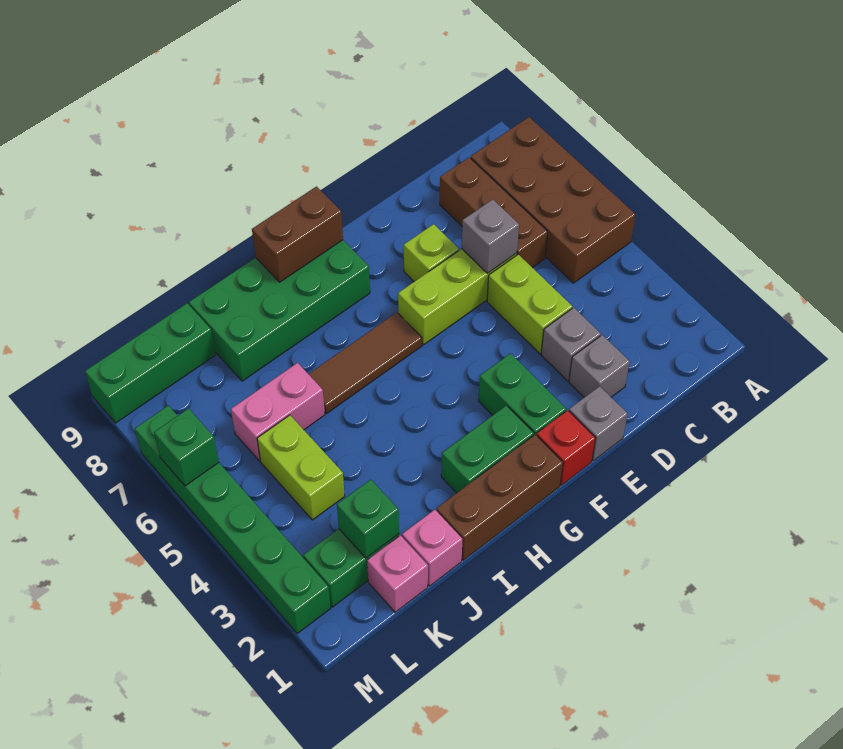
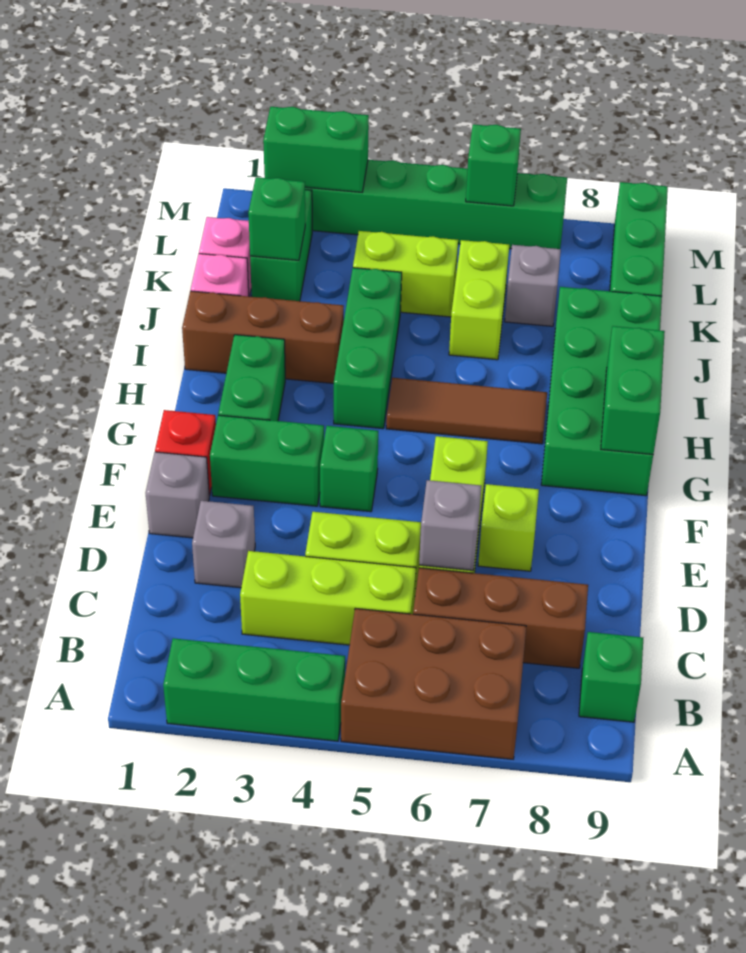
none -> green 1x3 brick [163,638,345,741]
brown 2x4 brick [471,117,636,283] -> brown 2x3 brick [341,608,526,759]
none -> green 1x1 brick [579,632,643,722]
none -> lime 1x3 brick [240,551,416,645]
grey 1x1 brick [541,308,601,381] -> grey 1x1 brick moved to [505,245,561,326]
none -> green 1x1 brick [320,426,378,512]
brown 1x3 brick [437,435,563,560] -> brown 1x3 brick turned to [182,291,344,384]
brown 1x3 tile [309,312,422,413] -> brown 1x3 tile turned to [386,378,547,444]
brown 1x2 brick [252,187,343,282] -> green 1x2 brick [601,326,665,454]
none -> green 1x3 brick [334,268,402,429]
pink 1x2 brick [231,363,325,461] -> lime 1x2 brick [449,240,509,360]
none -> green 1x2 brick [263,107,369,192]

